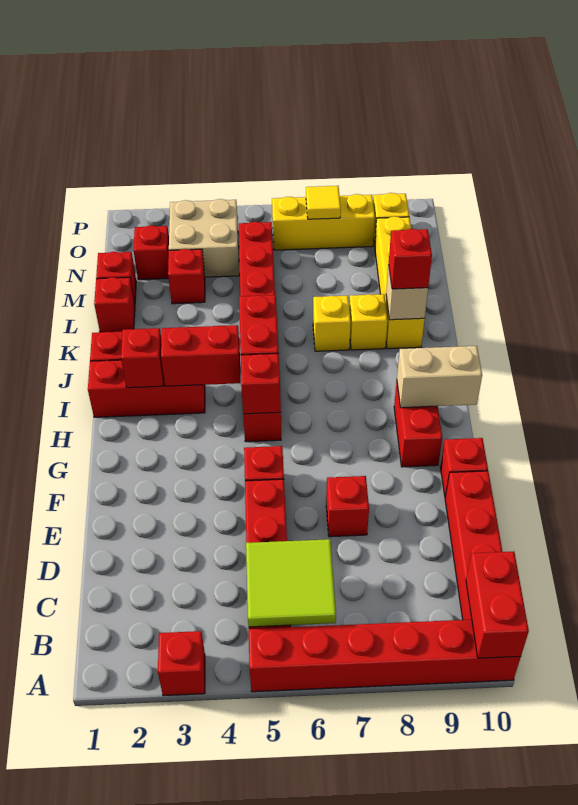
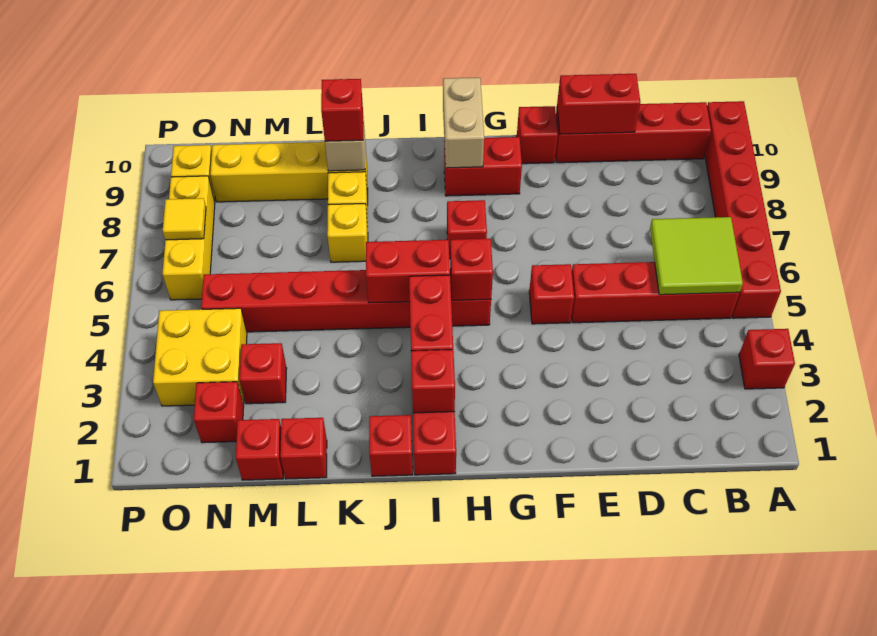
red 1x2 brick [466,551,529,658] -> red 1x2 brick moved to [557,74,640,134]
red 1x1 brick [326,476,369,537] -> red 1x1 brick moved to [447,200,487,259]
tan 2x2 brick [169,199,239,277] -> yellow 2x2 brick [153,308,247,406]

